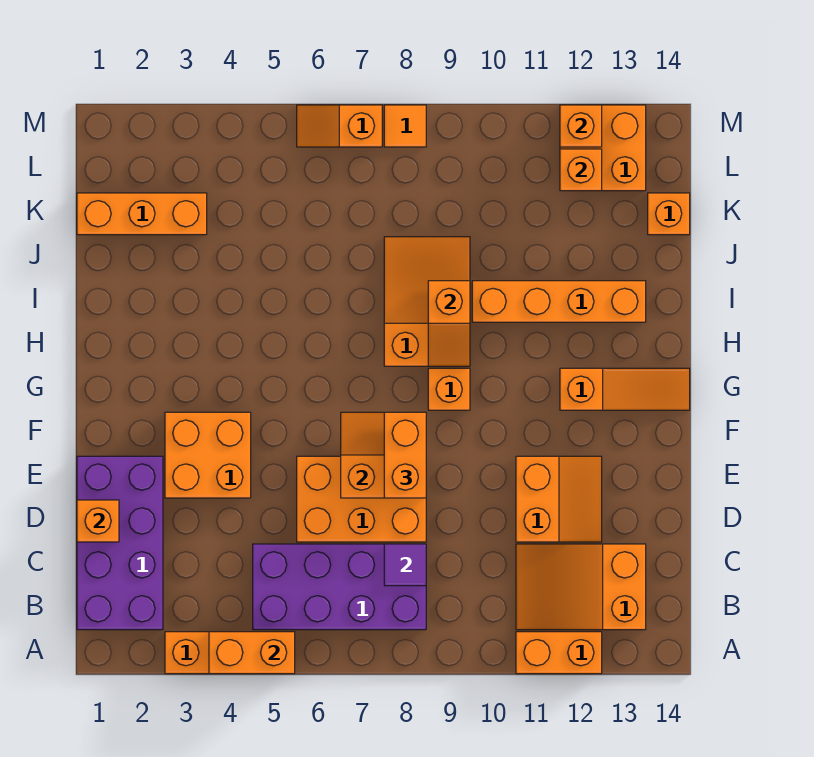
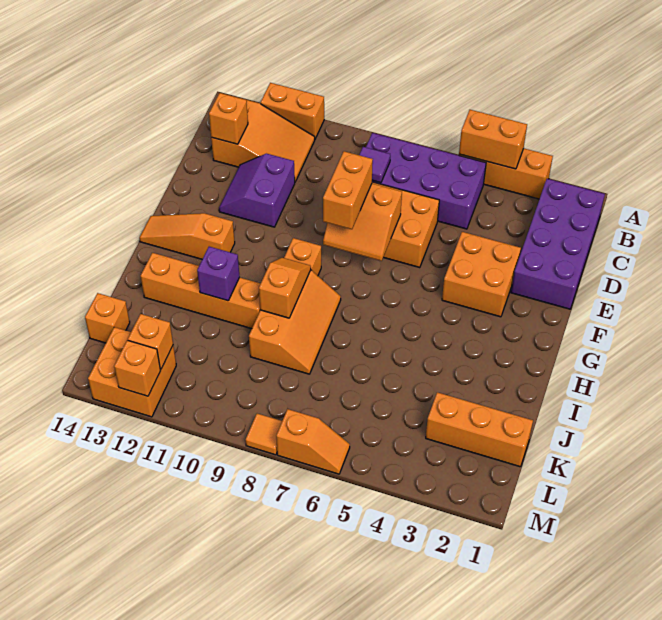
orange 1x1 brick [77,500,119,542] -> orange 1x1 brick moved to [209,93,248,144]
orange 2x2 slope [516,456,602,542] -> purple 2x2 slope [219,154,295,227]
orange 2x3 slope [384,237,470,366] -> orange 2x3 slope turned to [249,270,341,374]
none -> purple 1x1 brick [197,247,240,301]

